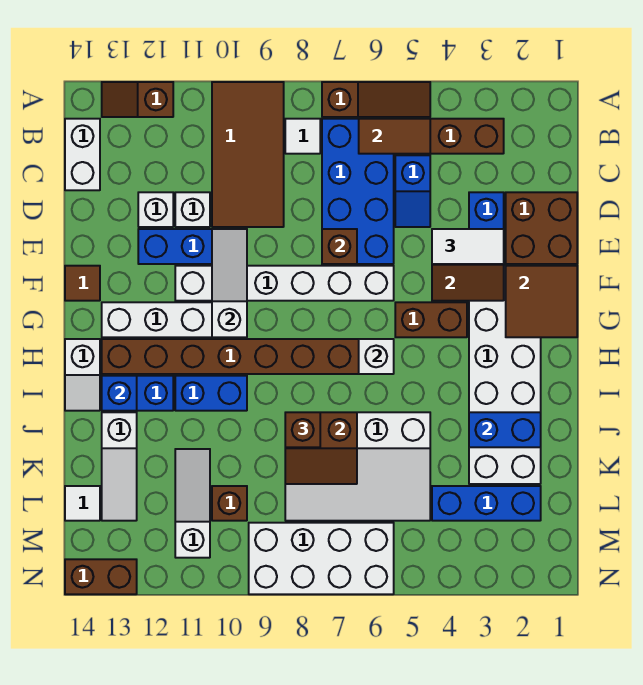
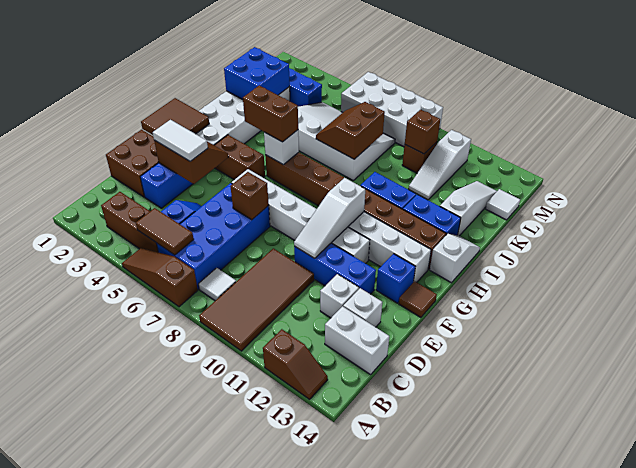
white 1x2 brick [65,119,100,190] -> white 1x2 brick turned to [325,306,389,375]
white 1x1 brick [175,192,210,227] -> white 1x1 brick moved to [343,288,382,327]
blue 1x1 brick [102,376,137,411] -> blue 1x1 brick moved to [376,254,415,303]
blue 1x2 brick [469,412,541,447] -> blue 2x2 brick [224,47,290,99]
brown 2x2 slope [285,412,357,484] -> brown 2x2 slope turned to [316,102,385,159]
brown 1x1 brick [285,412,320,447] -> brown 1x1 brick moved to [405,110,440,154]
brown 1x2 brick [65,559,137,594] -> brown 1x2 brick moved to [243,86,298,142]

